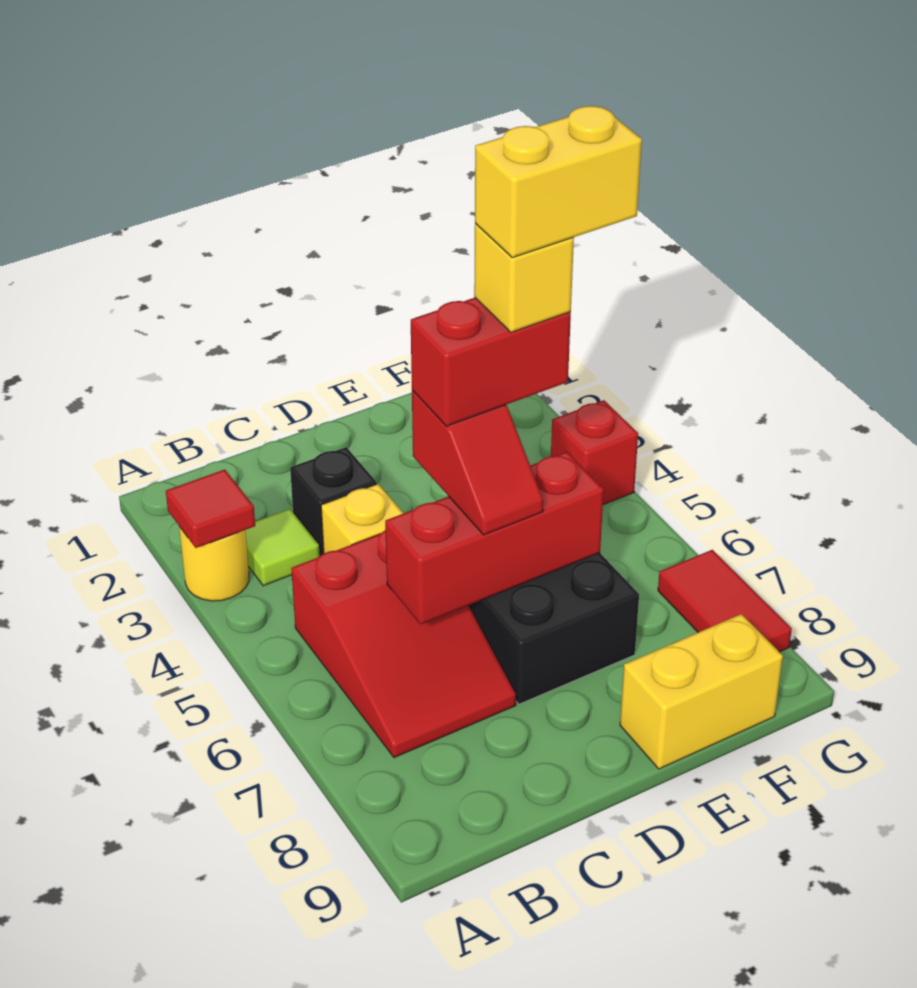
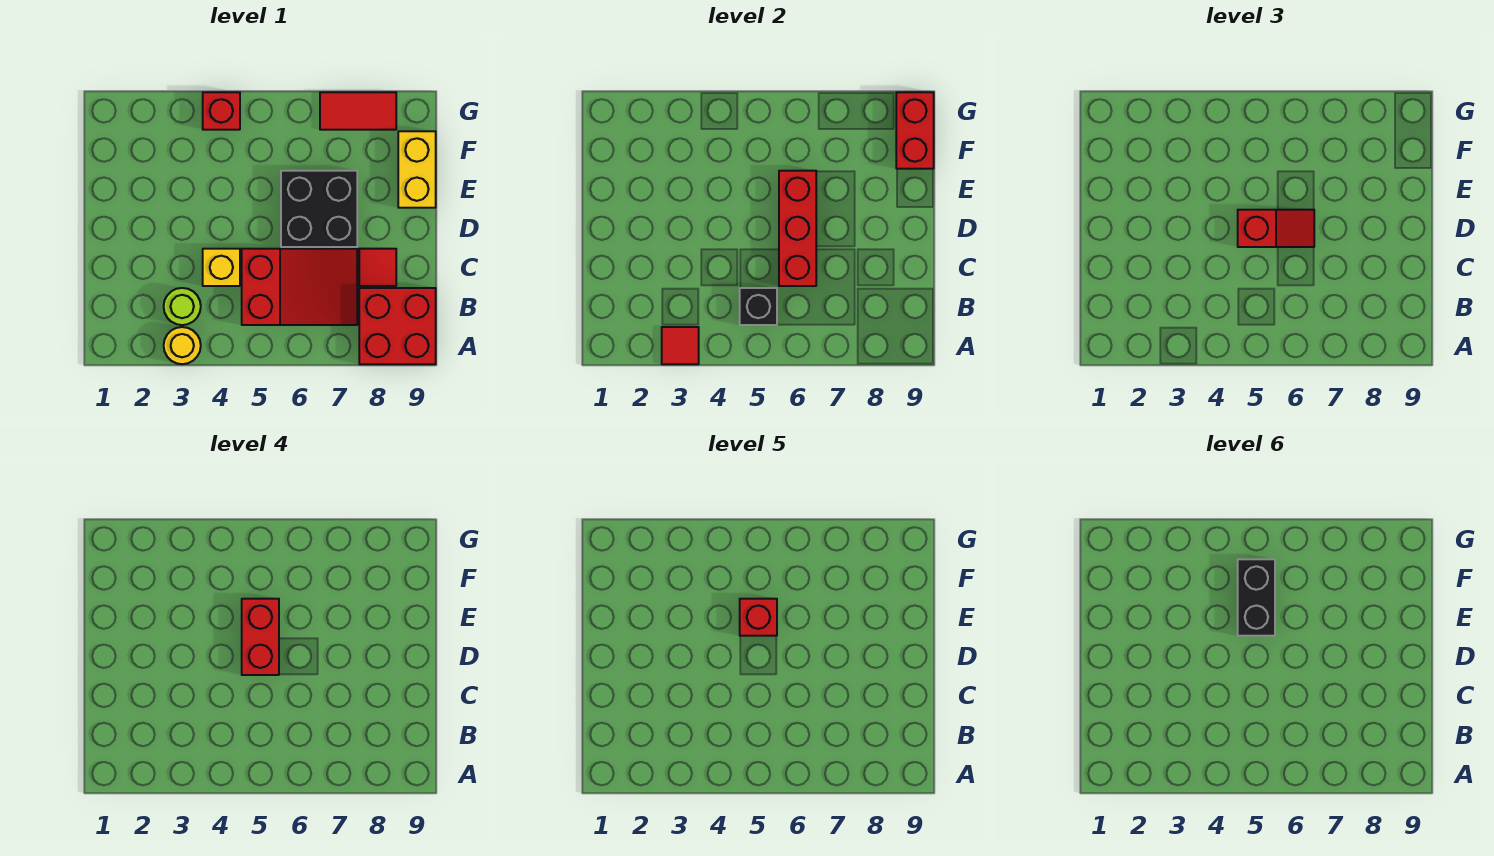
none -> red 2x2 brick [359,288,436,364]
lime 1x1 tile [245,509,320,586] -> lime 1x1 round brick [164,288,201,325]
black 1x1 brick [290,447,377,556] -> black 1x1 brick moved to [740,288,777,325]
none -> red 1x1 tile [359,249,396,286]
yellow 1x1 brick [474,223,574,332] -> red 1x1 brick [740,599,777,636]
yellow 1x2 brick [475,106,642,258] -> black 1x2 brick [1238,559,1275,636]
none -> red 1x2 brick [896,92,934,169]

